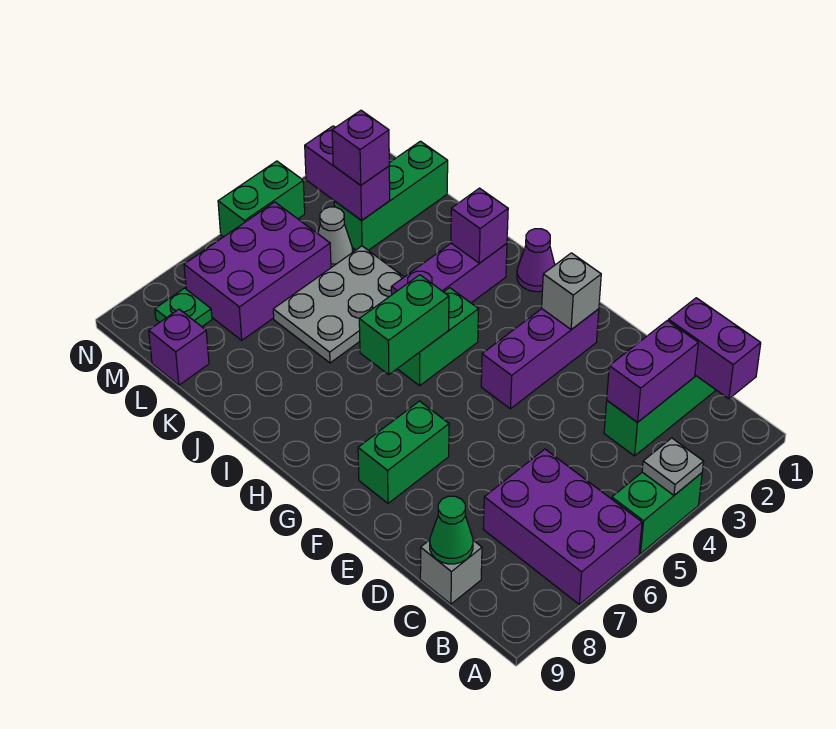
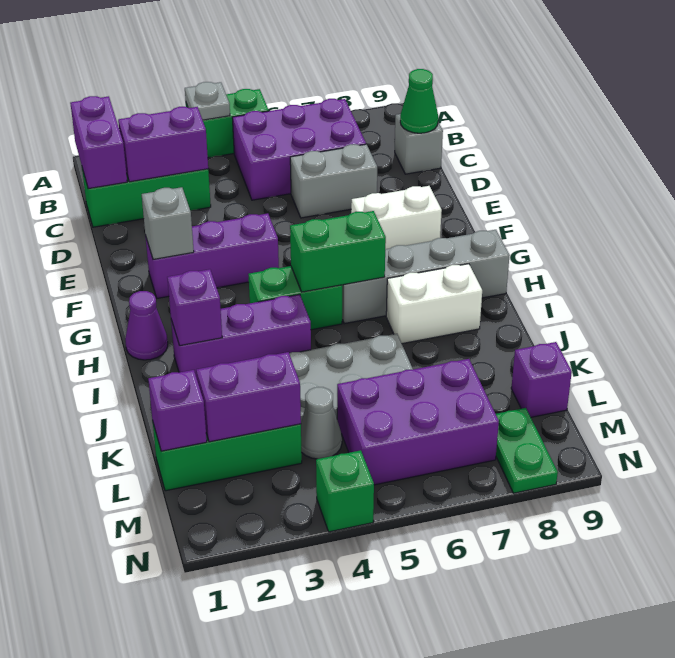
purple 2x3 brick [483,449,642,604] -> purple 2x3 brick turned to [232,99,366,200]
none -> grey 1x2 brick [290,144,377,218]
green 1x2 brick [358,401,449,503] -> white 1x2 brick [351,186,442,249]
none -> grey 1x4 brick [342,230,510,324]
none -> white 1x2 brick [386,264,482,344]
purple 1x2 brick [305,126,390,221] -> purple 1x2 brick turned to [196,352,301,442]
purple 1x1 brick [332,110,389,185] -> purple 1x1 brick moved to [148,370,207,451]
green 1x1 plate [155,288,212,327] -> green 1x2 plate [496,408,558,493]
green 1x2 brick [218,161,305,237] -> green 1x1 brick [316,450,374,532]

